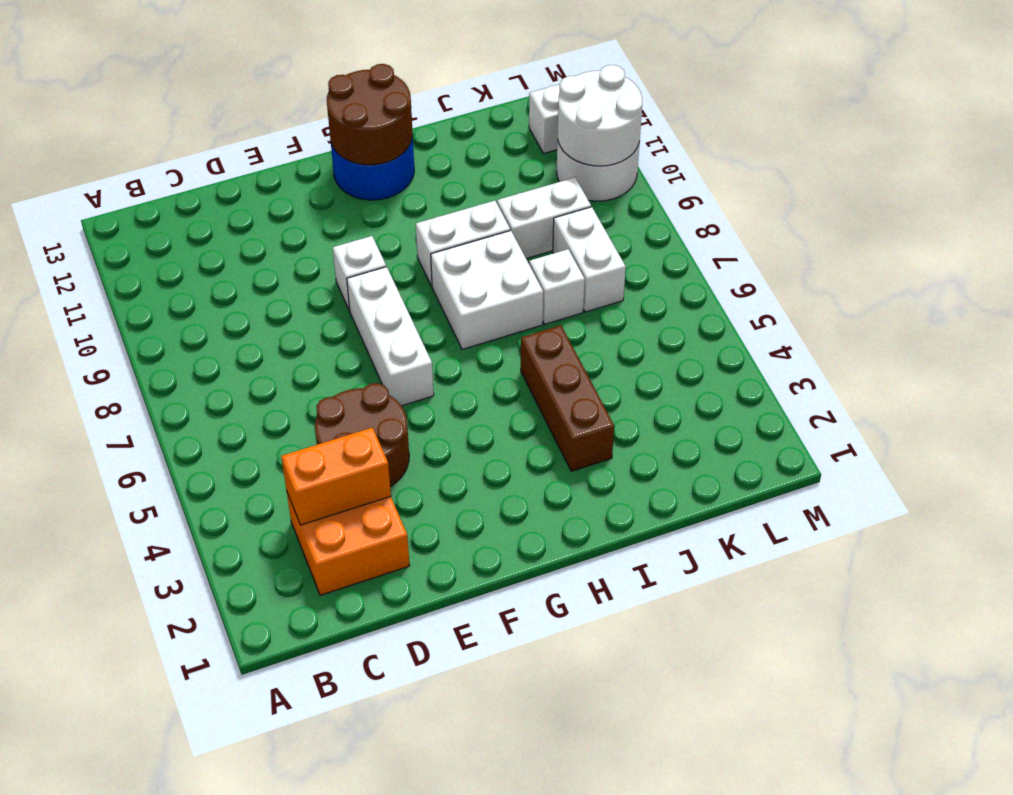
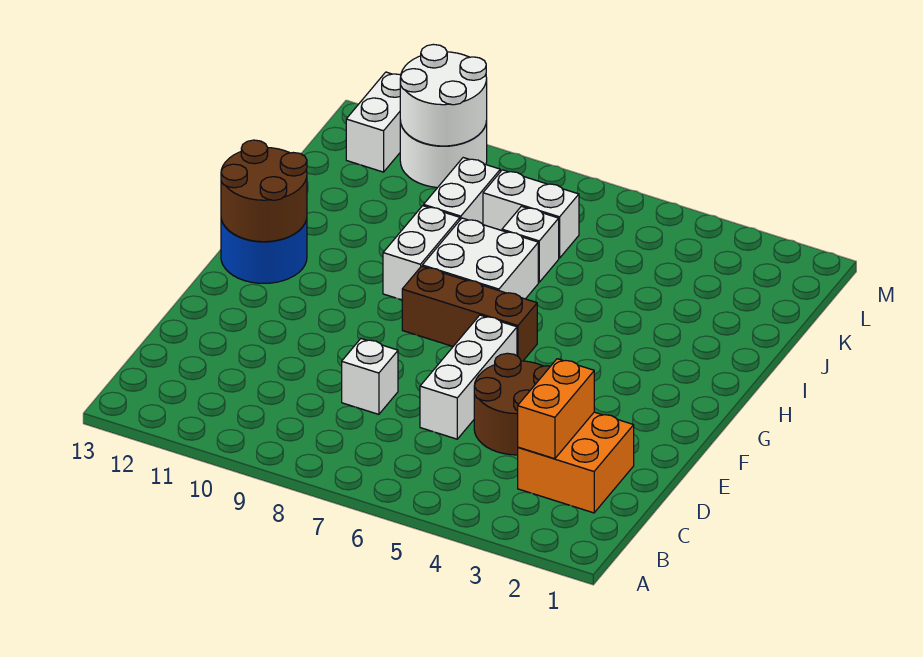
white 1x3 brick [347,267,434,406] -> white 1x3 brick turned to [420,315,517,439]
white 1x1 brick [333,236,386,311] -> white 1x1 brick moved to [342,339,398,414]
brown 1x3 brick [521,325,614,471] -> brown 1x3 brick moved to [402,266,537,361]

